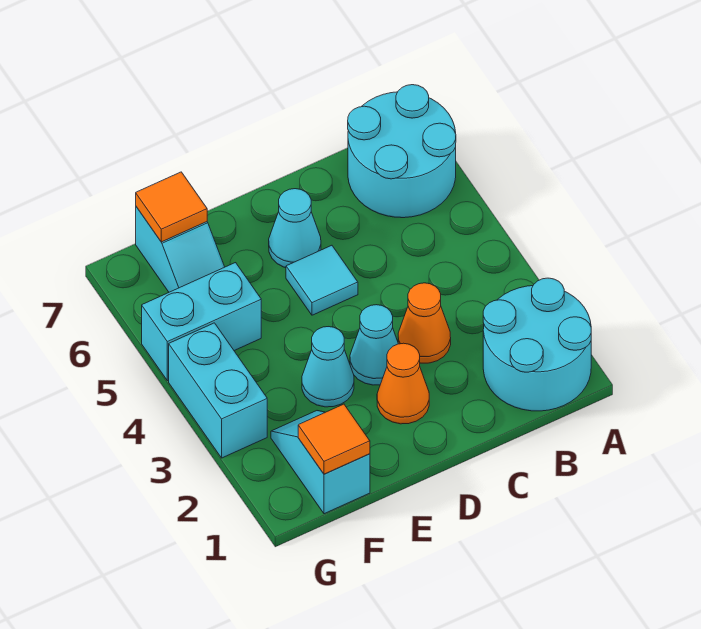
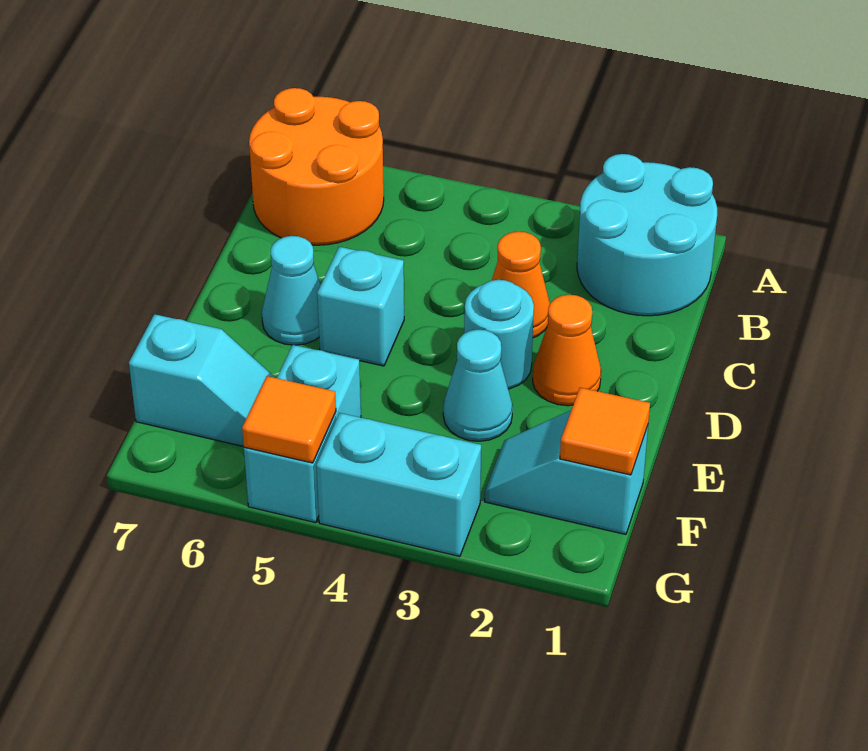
cyan 2x2 round brick [348,85,456,218] -> orange 2x2 round brick [249,88,384,245]
cyan 1x1 cone [350,305,398,385] -> cyan 1x1 round brick [464,280,534,389]
cyan 1x1 tile [286,245,358,315] -> cyan 1x1 brick [317,247,404,366]
orange 1x1 tile [136,172,207,242] -> orange 1x1 tile moved to [242,376,336,463]

